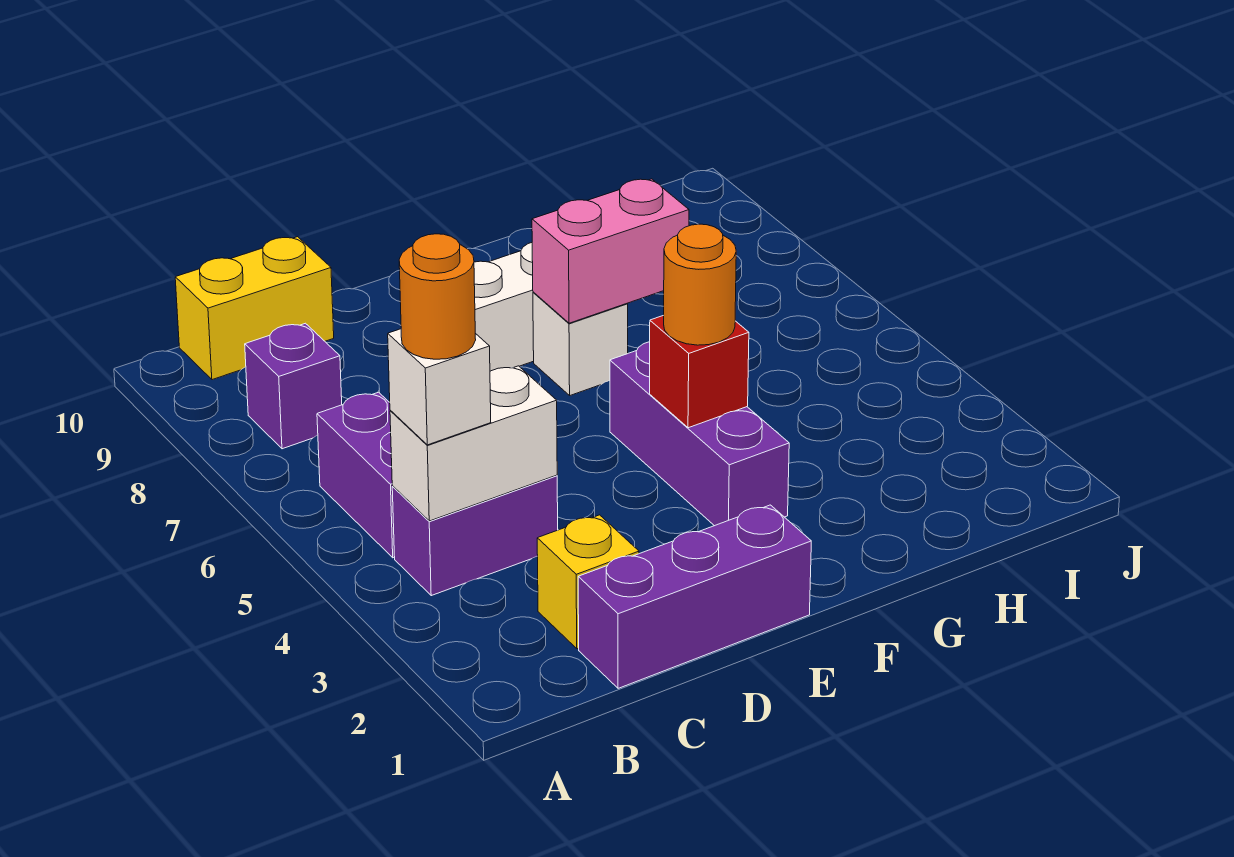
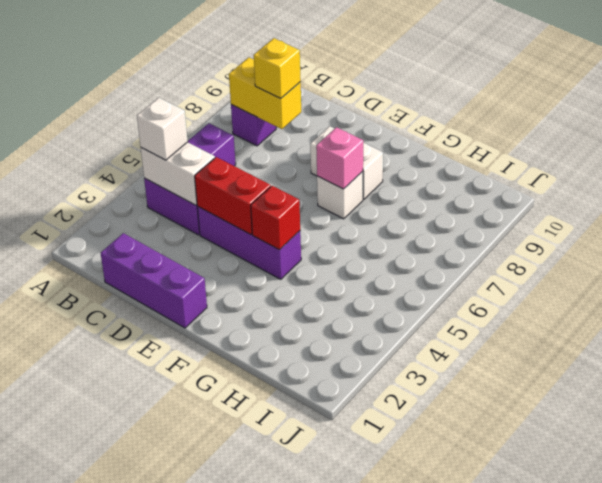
orange 1x1 round brick [399,234,476,359] -> none
yellow 1x2 brick [175,237,334,380] -> yellow 1x2 brick moved to [229,57,301,129]
yellow 1x1 brick [537,515,639,649] -> yellow 1x1 brick moved to [254,38,301,98]
none -> red 1x2 brick [195,157,271,235]
purple 1x3 brick [610,342,789,526] -> purple 1x3 brick turned to [197,206,301,279]
orange 1x1 round brick [664,224,736,345] -> none
pink 1x2 brick [532,179,689,323] -> pink 1x1 brick [316,127,363,189]

